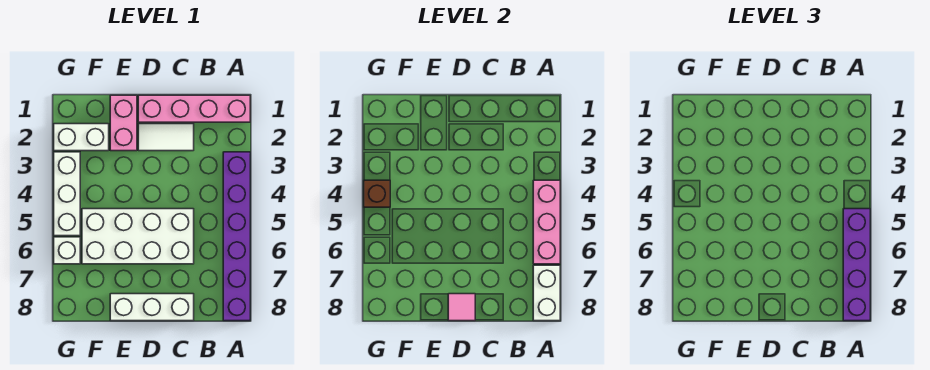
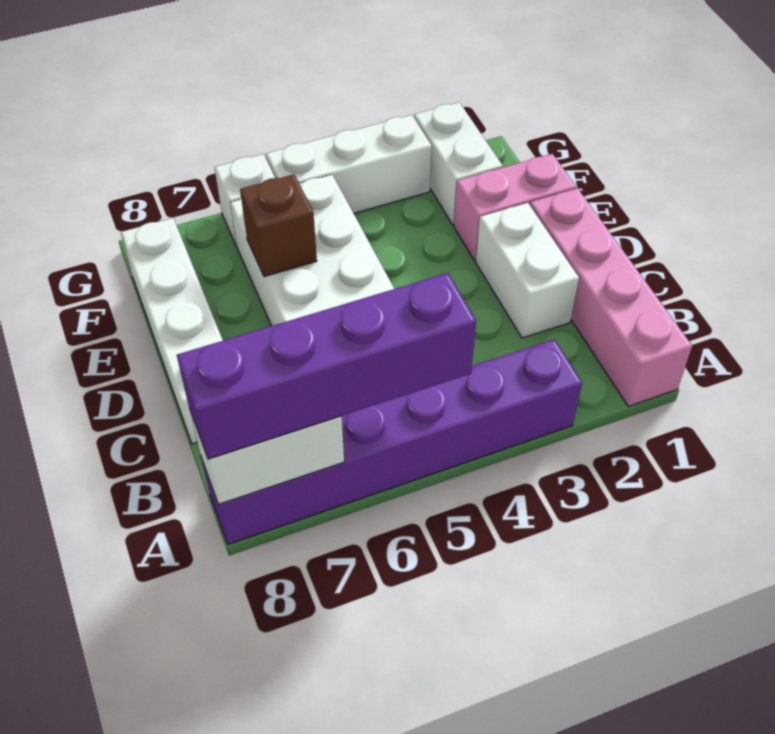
pink 1x3 brick [533,180,560,264] -> none
white 1x2 tile [138,124,194,151] -> white 1x2 brick [476,203,579,338]
white 1x3 brick [110,294,194,321] -> white 1x4 brick [121,218,223,444]
pink 1x1 tile [448,294,475,321] -> none
brown 1x1 brick [364,180,390,207] -> brown 1x1 brick moved to [240,174,317,277]

